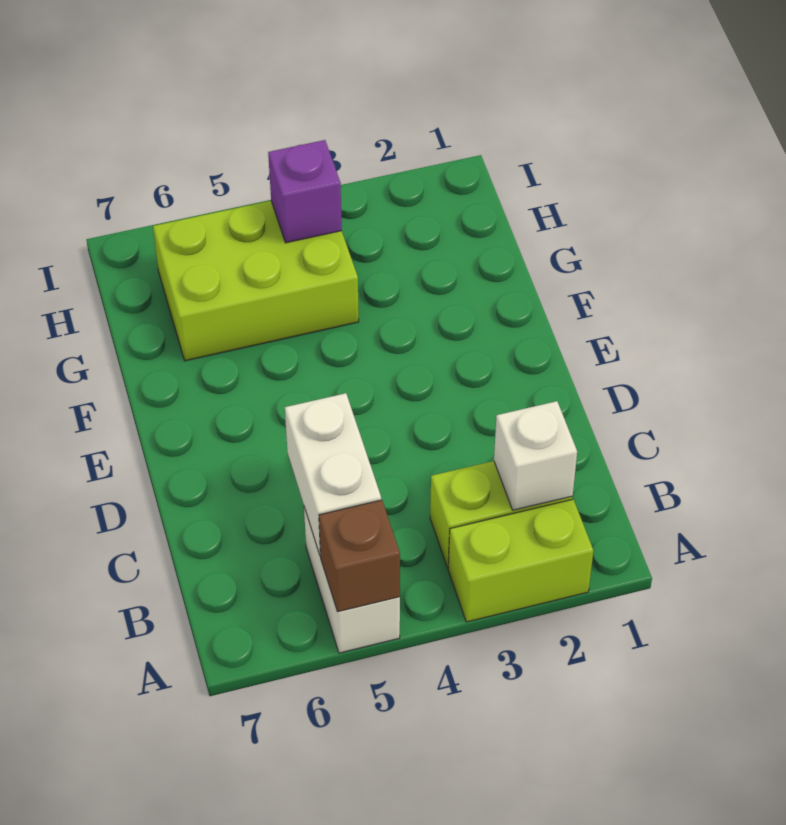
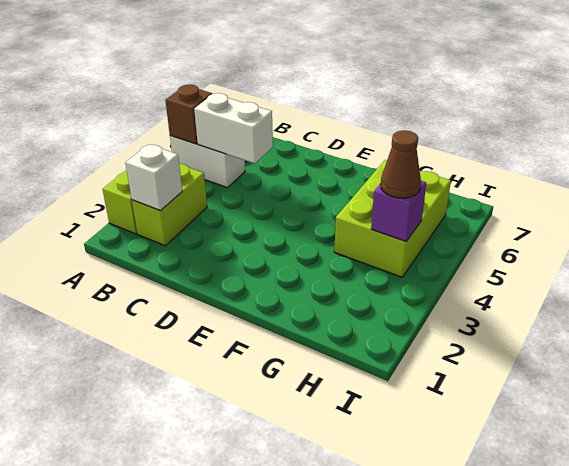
none -> brown 1x1 cone [381,130,421,198]

